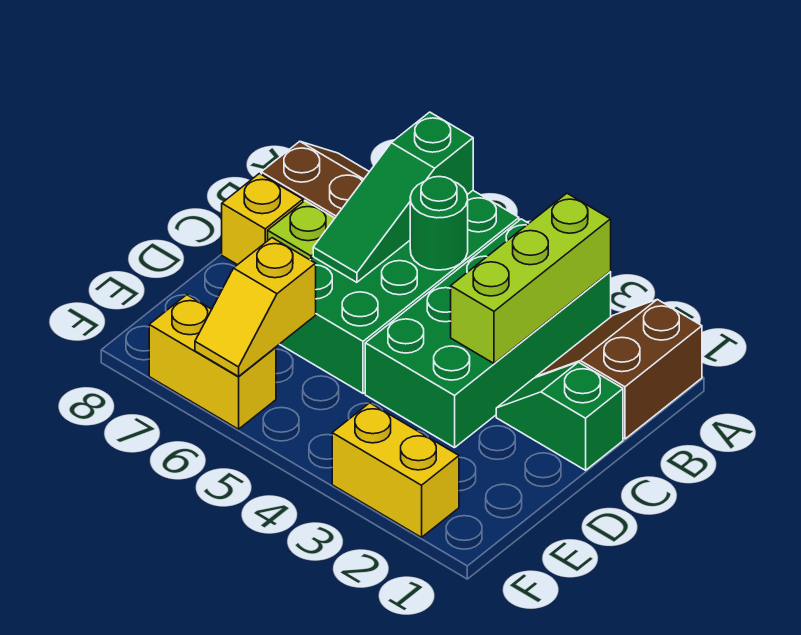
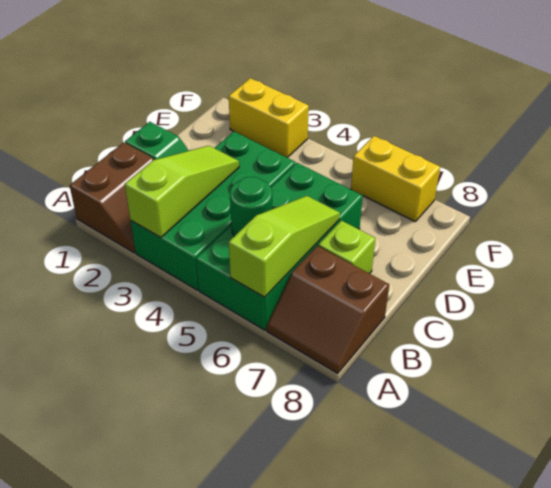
lime 1x3 brick [451,193,611,363] -> lime 1x3 slope [125,146,239,238]
green 1x3 slope [313,112,473,282] -> lime 1x3 slope [229,196,340,297]
yellow 1x1 brick [222,174,303,265] -> none
yellow 1x2 slope [195,238,316,376] -> none

